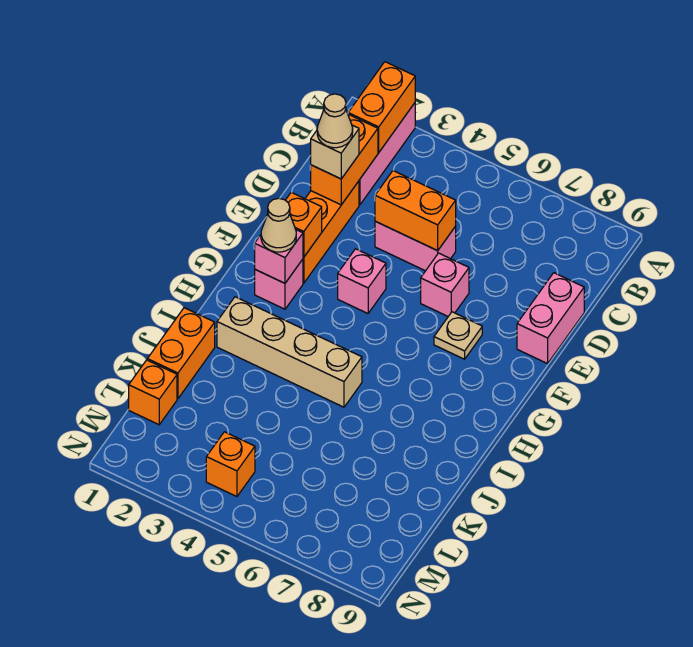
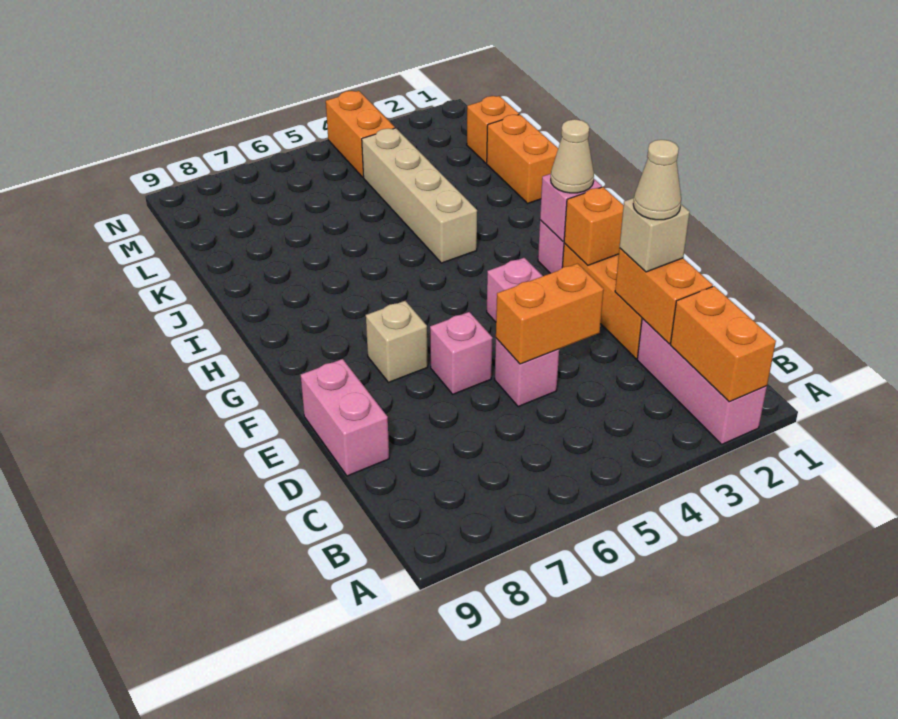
pink 1x2 brick [375,221,456,271] -> pink 1x1 brick [495,338,559,407]
tan 1x1 plate [434,312,482,359] -> tan 1x1 brick [366,301,428,383]
tan 1x4 brick [217,297,362,407] -> tan 1x4 brick turned to [362,128,477,263]
orange 1x1 brick [206,432,255,497] -> orange 1x2 brick [326,91,395,177]

